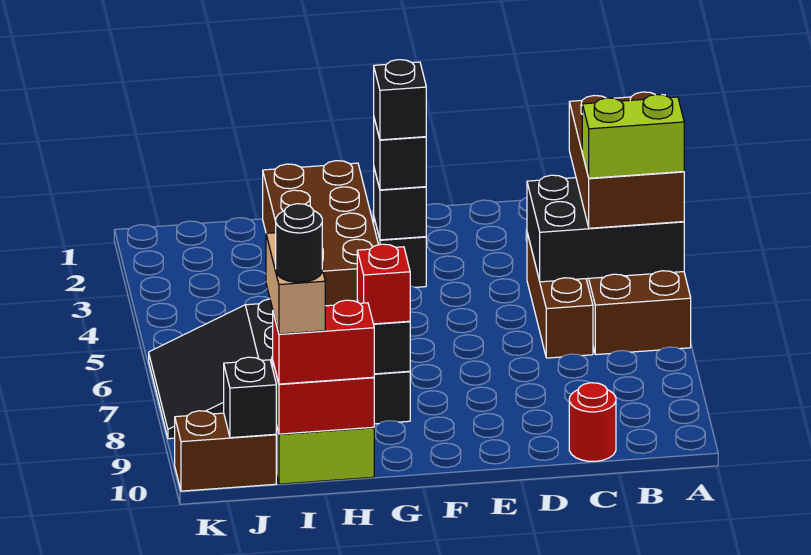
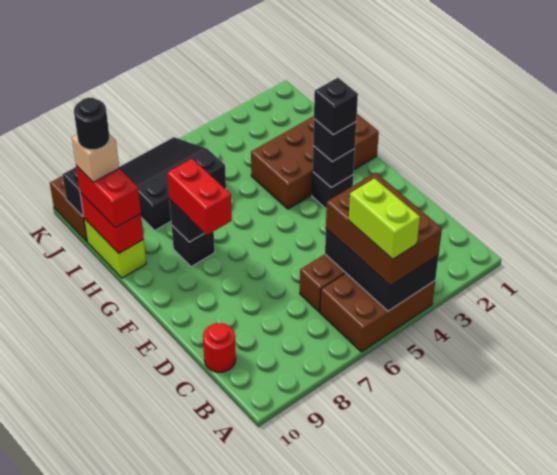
brown 2x3 brick [569,92,684,228] -> brown 2x3 brick turned to [326,172,442,286]
red 1x1 brick [357,244,410,324] -> red 1x2 brick [167,159,232,235]
tan 1x2 brick [266,233,325,334] -> tan 1x1 brick [72,134,119,182]

